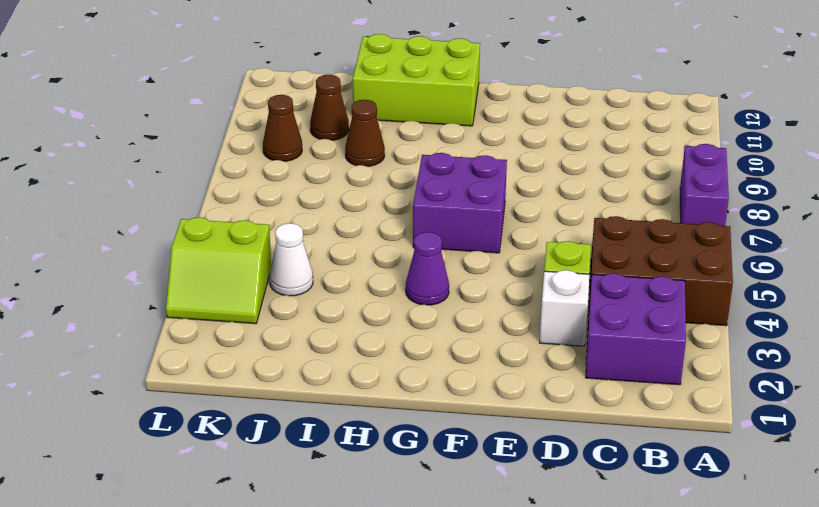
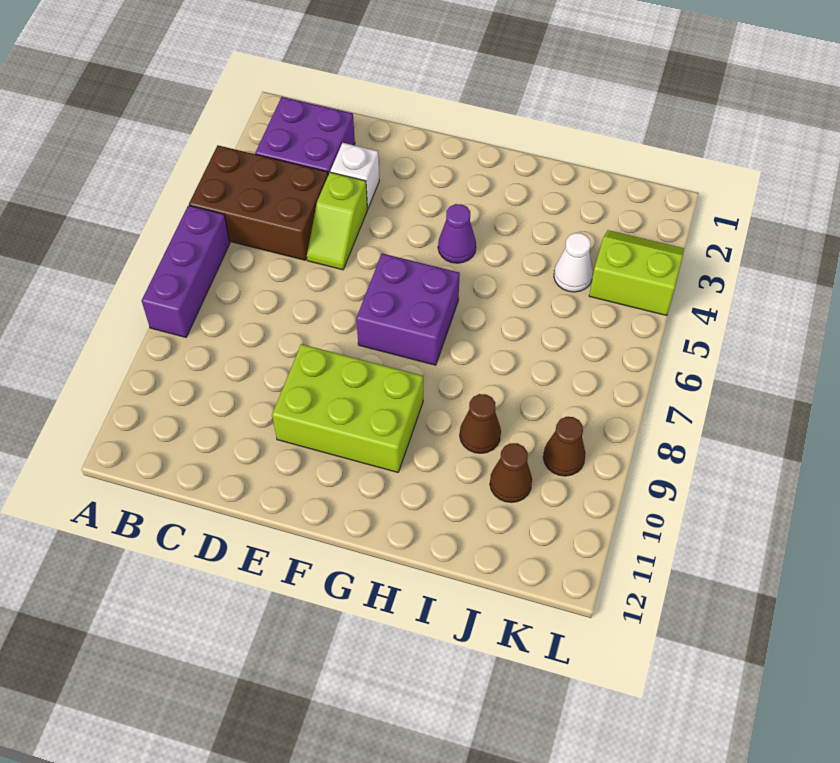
purple 1x2 brick [680,144,729,226] -> purple 1x3 brick [142,205,230,337]
lime 2x3 brick [353,34,480,126] -> lime 2x3 brick moved to [272,344,423,472]

